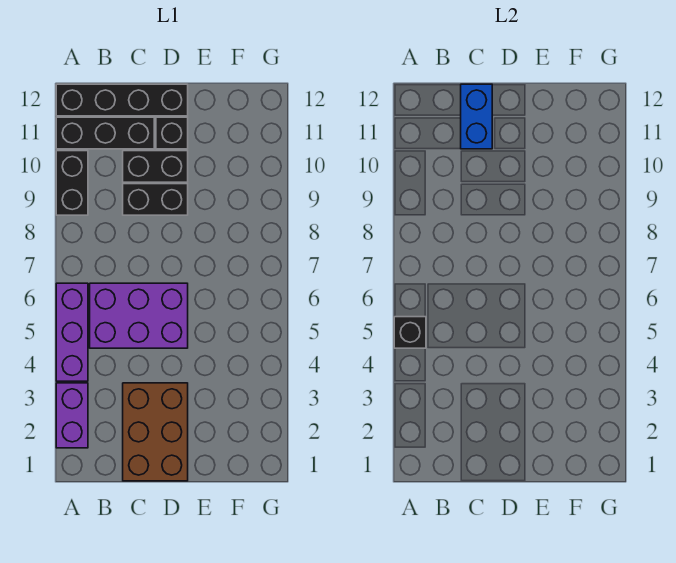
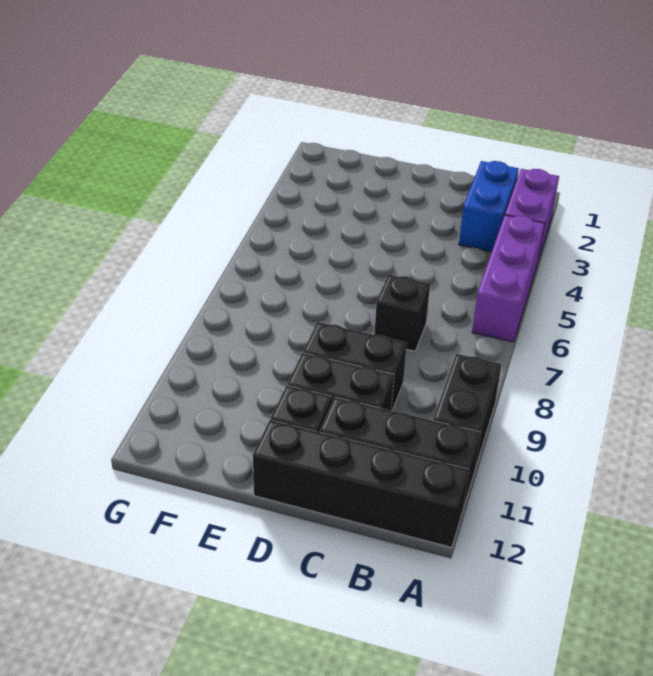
black 1x1 brick [394,317,426,348] -> black 1x1 brick moved to [374,275,430,351]
purple 2x3 brick [90,283,188,348] -> none
brown 2x3 brick [123,383,188,481] -> none
blue 1x2 brick [461,84,492,149] -> blue 1x2 brick moved to [459,161,519,252]

